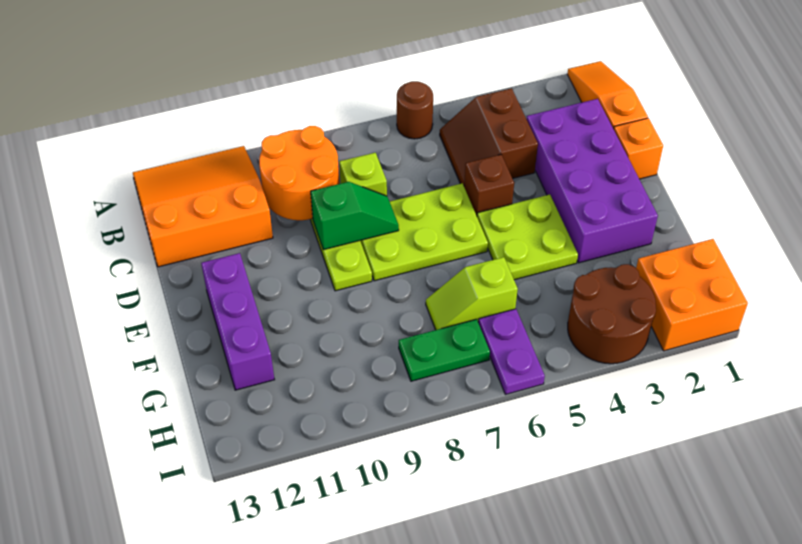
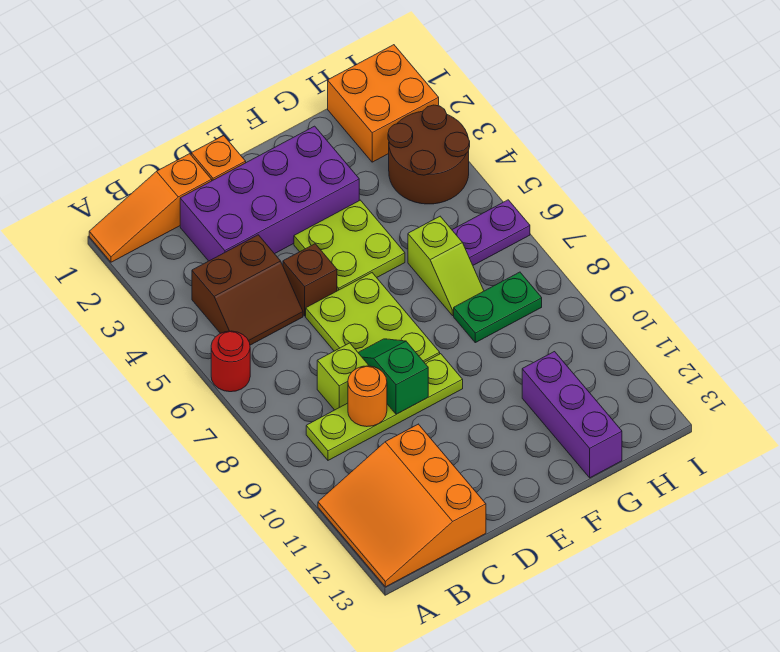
brown 1x1 round brick [397,81,433,139] -> red 1x1 round brick [211,331,250,392]
orange 2x2 round brick [259,126,339,220] -> orange 1x1 round brick [348,366,387,427]
purple 1x3 brick [201,253,275,390] -> purple 1x3 brick turned to [522,352,622,478]
green 1x2 plate [399,319,490,381] -> green 1x2 plate turned to [454,272,542,343]

